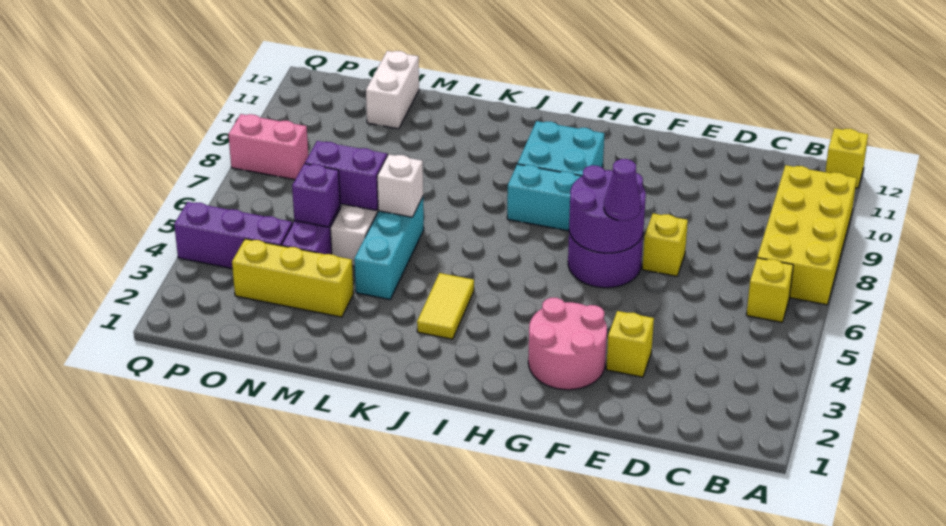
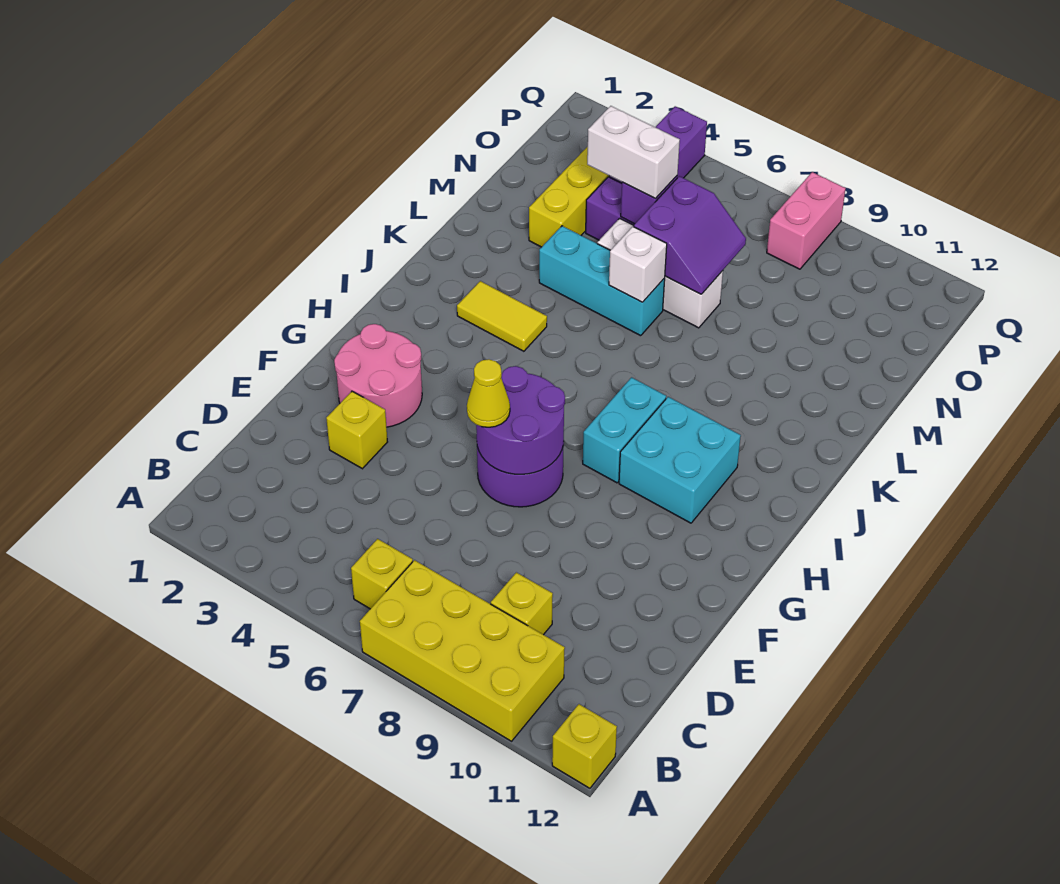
yellow 1x1 brick [642,213,688,276] -> yellow 1x1 brick moved to [491,572,553,635]
purple 1x1 cone [604,159,641,221] -> yellow 1x1 cone [467,359,510,427]
white 1x2 brick [366,51,419,129] -> white 1x2 brick moved to [587,106,680,199]

